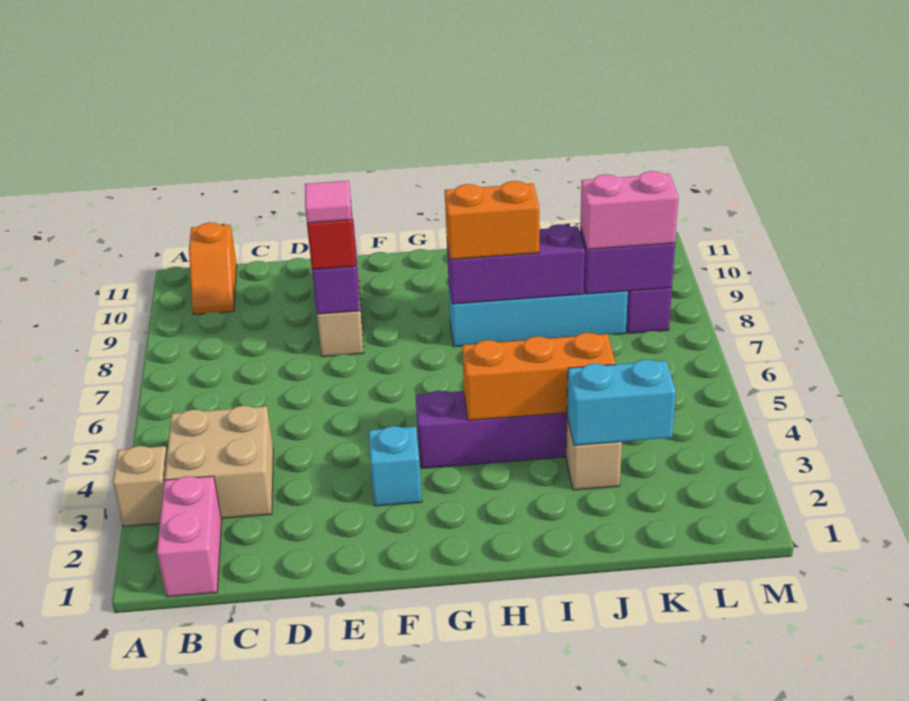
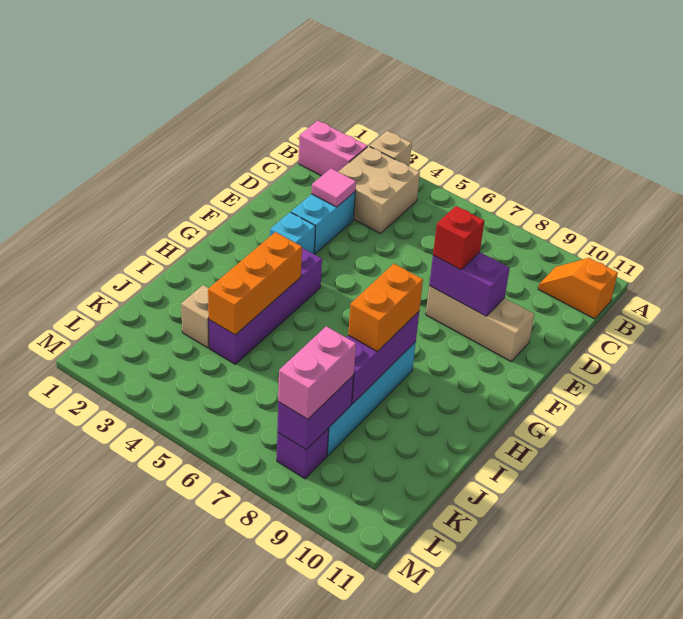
pink 1x1 tile [305,181,352,223] -> pink 1x1 tile moved to [311,169,356,207]
cyan 1x2 brick [567,359,676,445] -> cyan 1x2 brick moved to [291,192,355,254]

